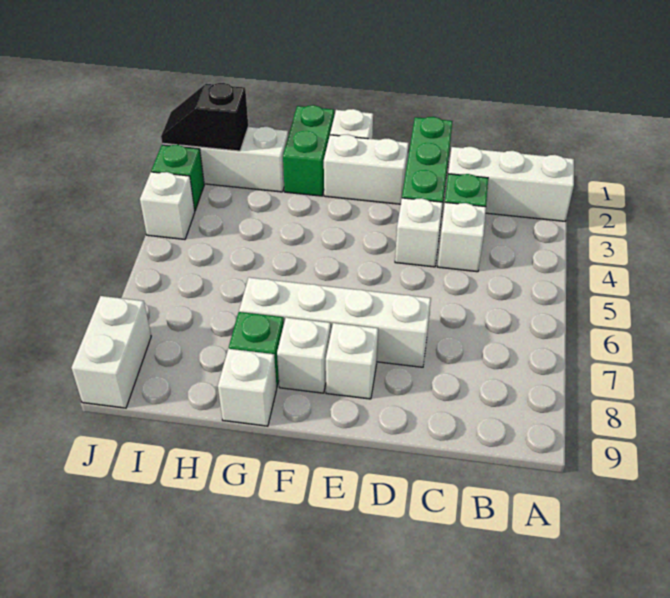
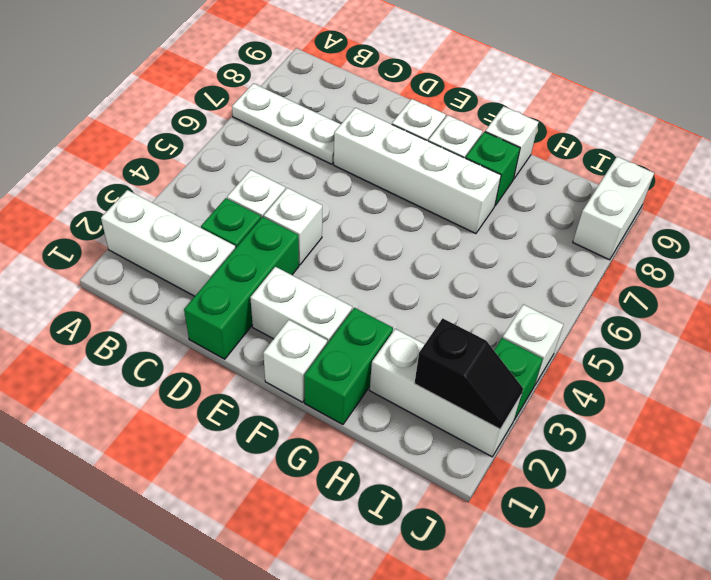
none -> white 1x3 plate [232,83,341,164]

